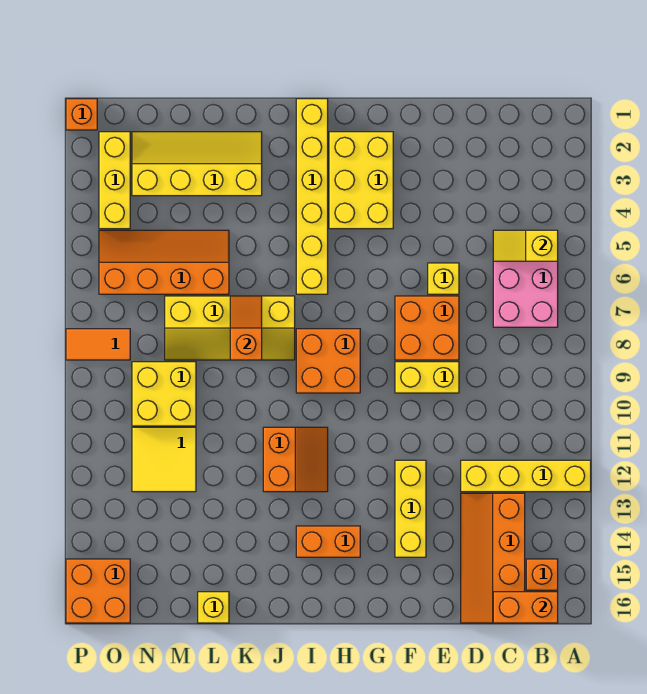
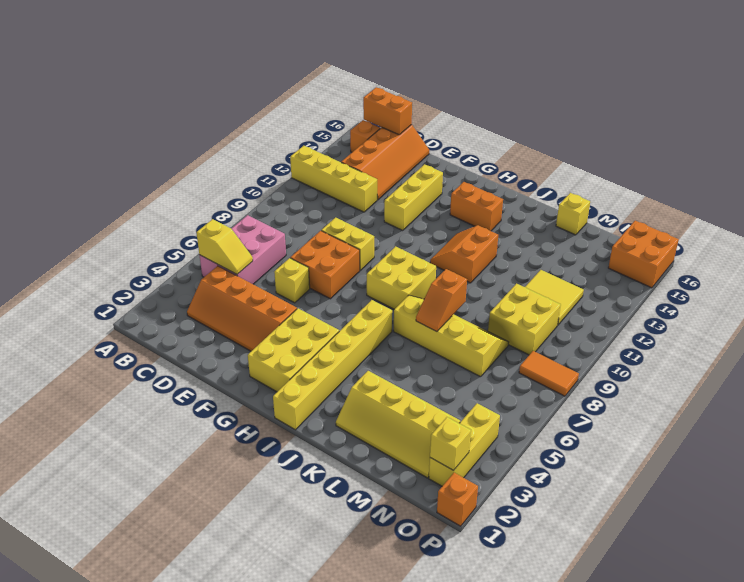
orange 2x2 brick [296,329,360,393] -> yellow 2x2 brick [367,246,436,309]
orange 2x4 slope [99,230,229,294] -> orange 2x4 slope moved to [187,266,297,351]
none -> yellow 1x1 brick [430,417,471,470]

